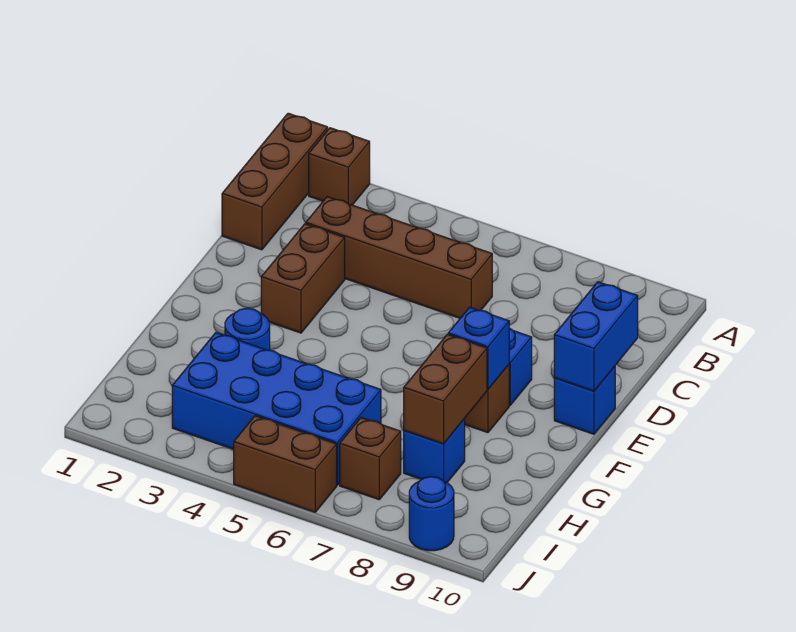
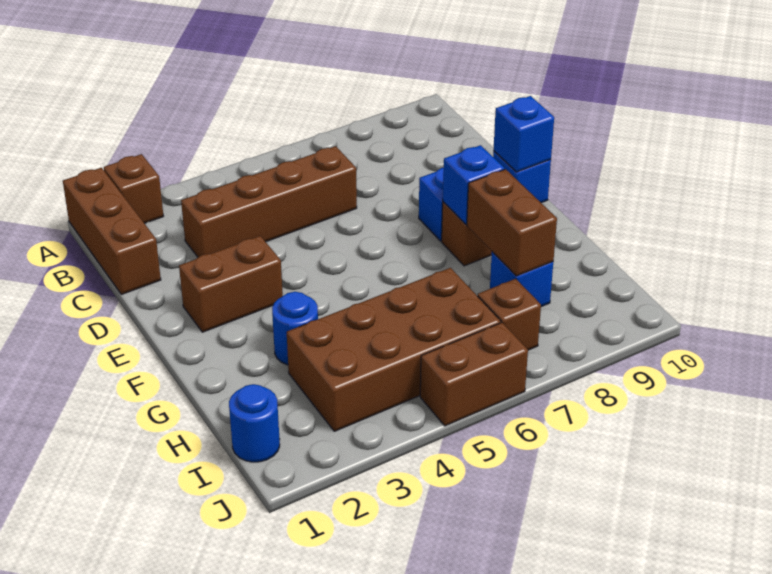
brown 1x2 brick [261,224,345,333] -> brown 1x2 brick turned to [179,236,283,332]
blue 1x2 brick [554,282,638,391] -> blue 1x1 brick [494,96,554,172]
blue 2x4 brick [172,333,381,485] -> brown 2x4 brick [287,268,501,431]
blue 1x1 round brick [409,477,454,551] -> blue 1x1 round brick moved to [229,384,280,462]

